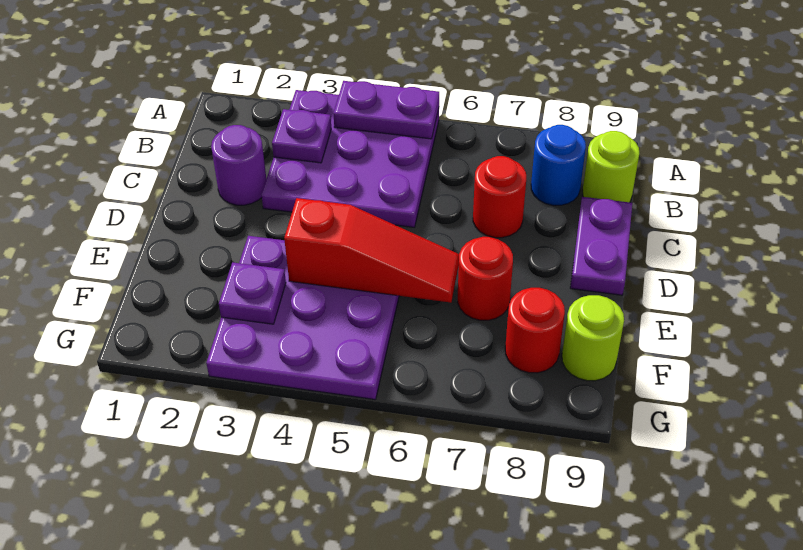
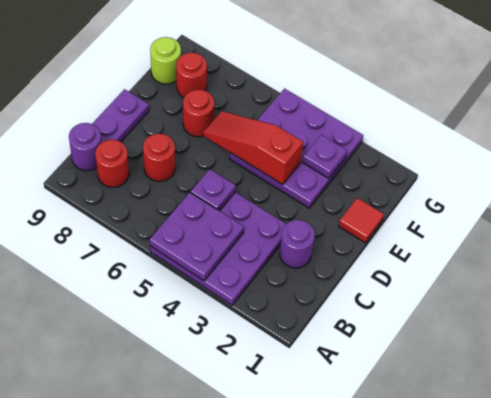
purple 1x2 plate [333,81,439,139] -> purple 2x2 plate [150,193,244,281]
purple 1x1 plate [272,109,331,163] -> purple 1x1 plate moved to [190,169,236,211]
blue 1x1 round brick [531,125,586,205] -> red 1x1 round brick [95,140,129,187]
lime 1x1 round brick [583,131,639,202] -> purple 1x1 round brick [69,123,102,171]
none -> red 1x1 tile [339,198,384,243]

